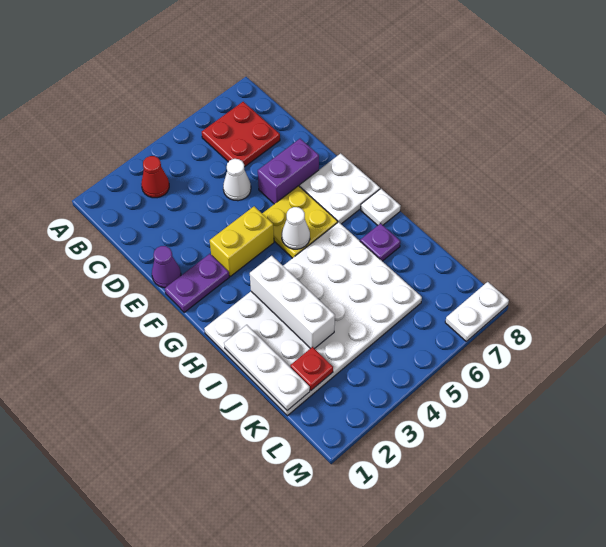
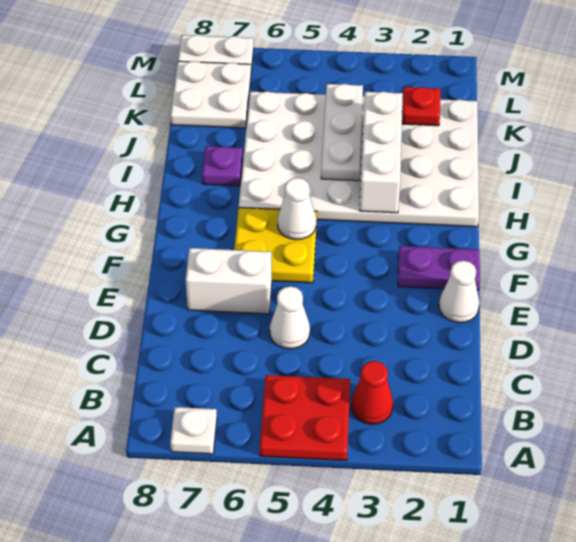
red 2x2 plate [202,102,280,167] -> red 2x2 plate moved to [260,375,350,460]
purple 1x1 cone [152,246,181,288] -> white 1x1 cone [439,261,480,323]
purple 1x2 brick [258,139,319,204] -> white 1x2 brick [186,248,272,314]
yellow 1x2 brick [210,206,274,276] -> none
white 2x2 plate [299,153,380,224] -> white 2x2 plate moved to [170,61,251,128]
white 1x1 plate [361,189,401,225] -> white 1x1 plate moved to [170,407,217,454]
white 1x3 plate [224,325,310,410] -> white 1x3 plate moved to [321,84,363,181]

